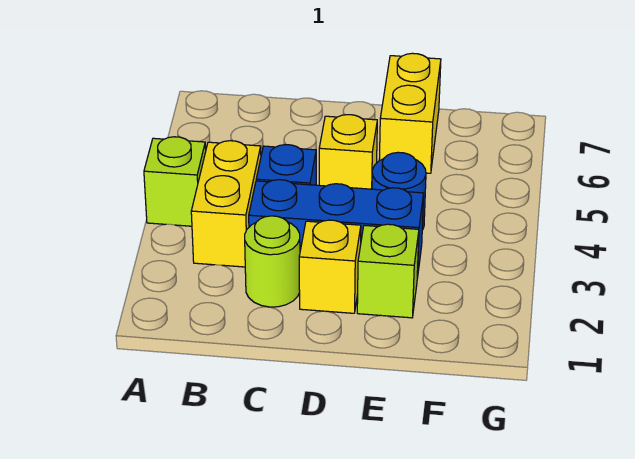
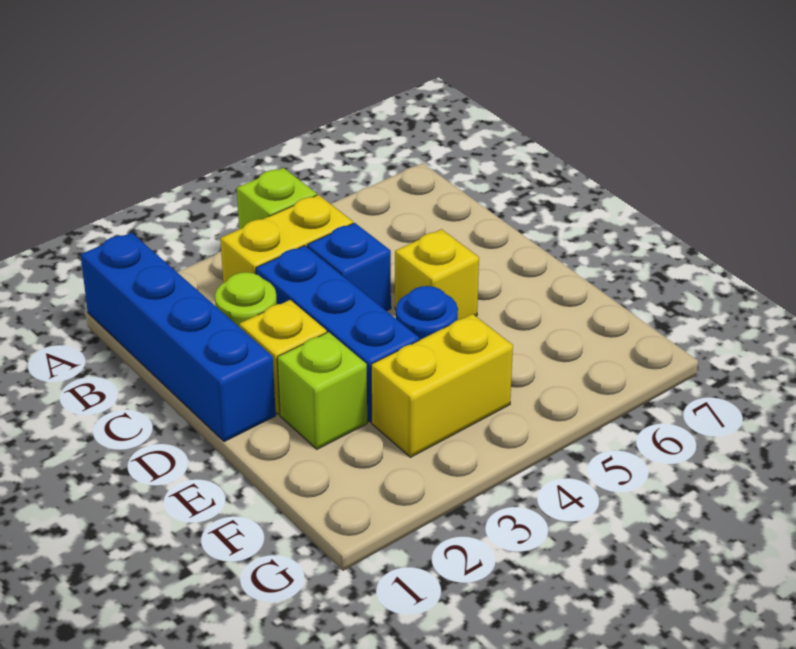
none -> blue 1x4 brick [81,233,276,442]
yellow 1x2 brick [379,53,441,173] -> yellow 1x2 brick moved to [371,314,513,457]

